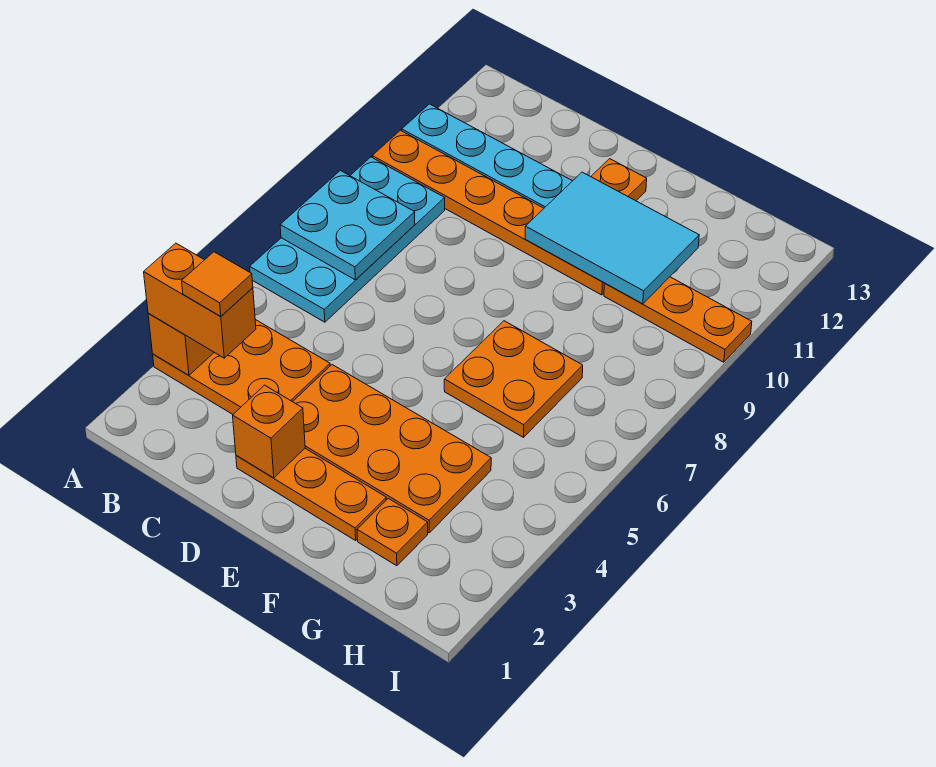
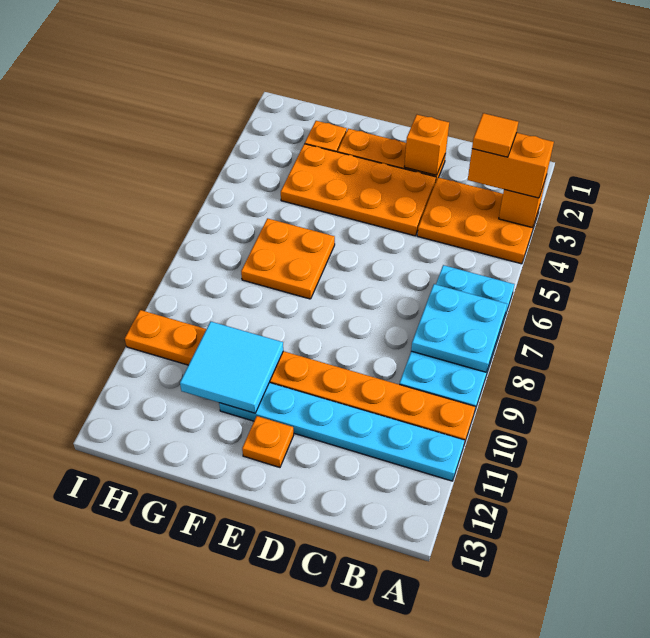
cyan 2x3 tile [525,172,699,304] -> cyan 2x2 tile [180,322,283,413]

